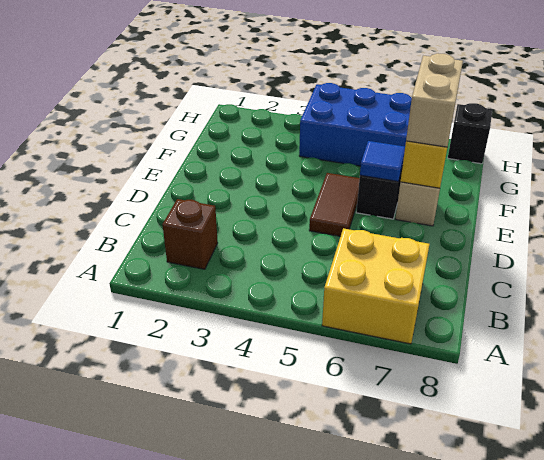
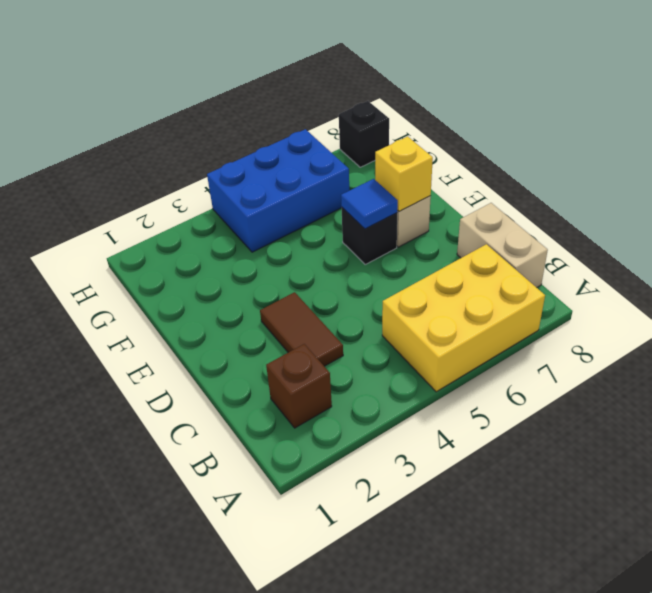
yellow 2x2 brick [322,228,429,344] -> yellow 2x3 brick [382,244,545,392]
brown 1x2 tile [309,173,360,236] -> brown 1x2 tile moved to [260,292,343,366]
tan 1x2 brick [406,53,463,147] -> tan 1x2 brick moved to [457,203,548,288]

